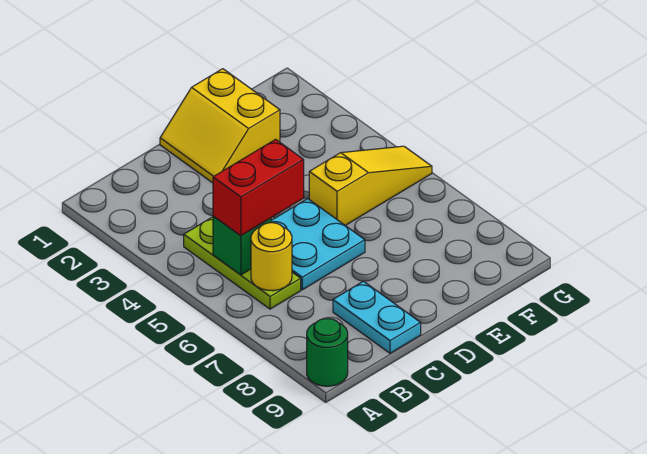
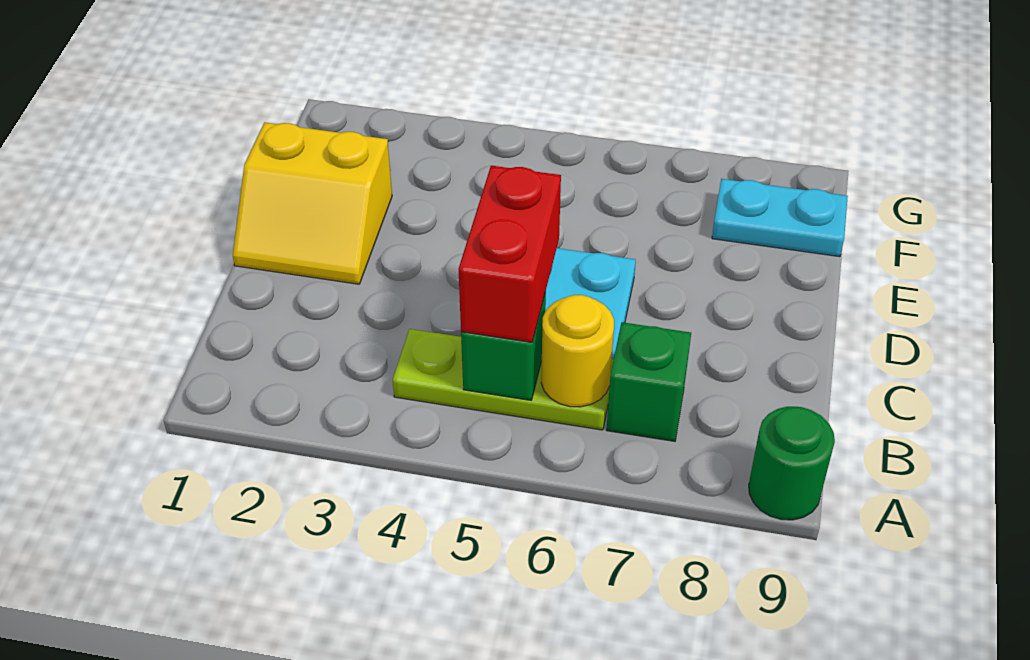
none -> green 1x1 brick [606,322,691,441]
cyan 1x2 plate [333,281,421,353] -> cyan 1x2 plate moved to [712,179,848,257]
yellow 1x3 slope [309,146,432,226] -> none

